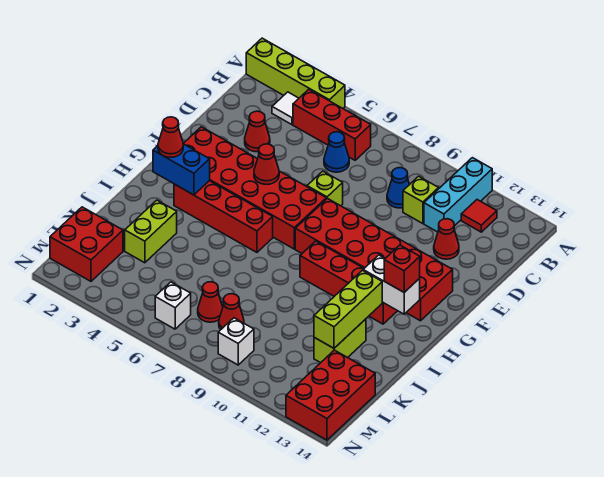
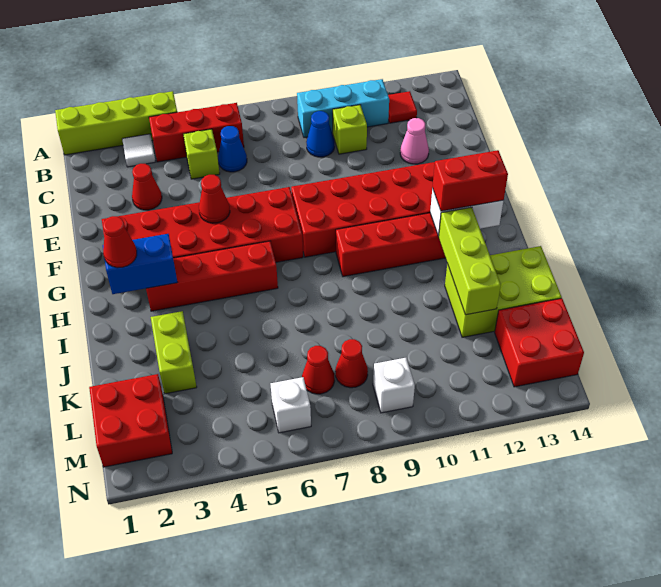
cyan 1x3 brick [424,158,492,232] -> cyan 1x3 brick turned to [297,79,389,138]
red 1x1 cone [434,219,459,259] -> pink 1x1 cone [400,118,429,164]
lime 1x1 brick [307,171,343,206] -> lime 1x1 brick moved to [183,129,220,179]
red 1x1 brick [384,245,420,292] -> red 1x2 brick [433,150,508,211]
lime 1x2 brick [314,319,366,363] -> lime 2x3 brick [445,246,562,337]
red 2x3 brick [286,350,375,440] -> red 2x2 brick [495,298,584,387]

